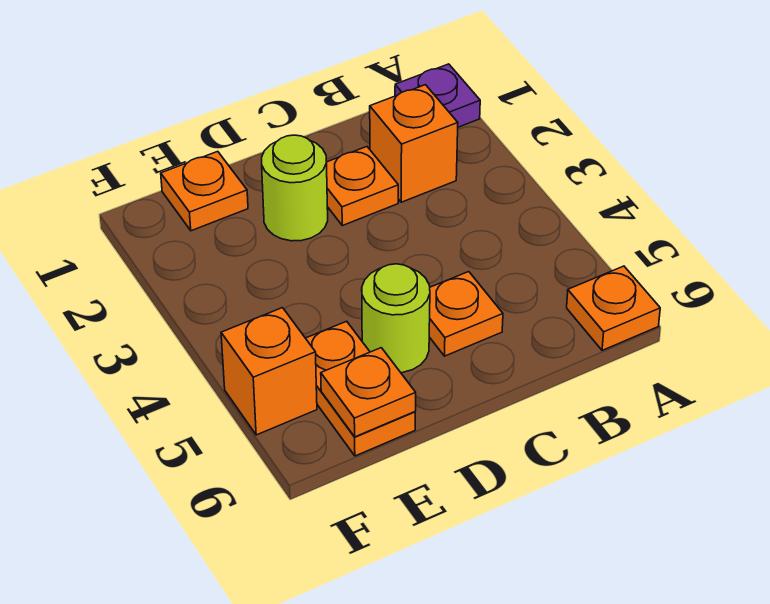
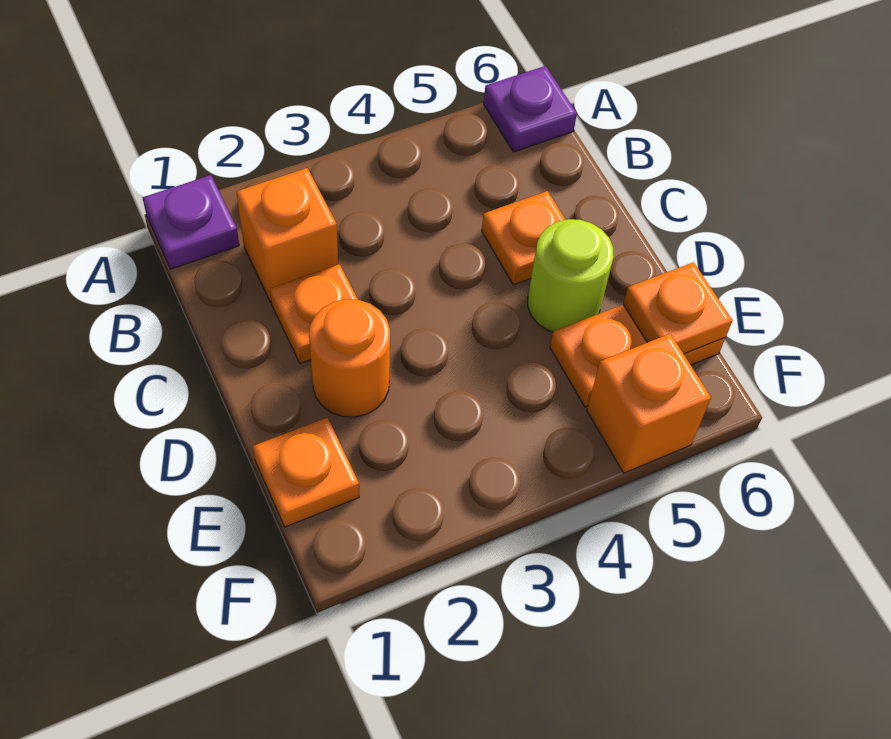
orange 1x1 plate [567,266,660,350] -> purple 1x1 plate [484,66,577,152]
lime 1x1 round brick [262,135,328,241] -> orange 1x1 round brick [309,299,390,417]

